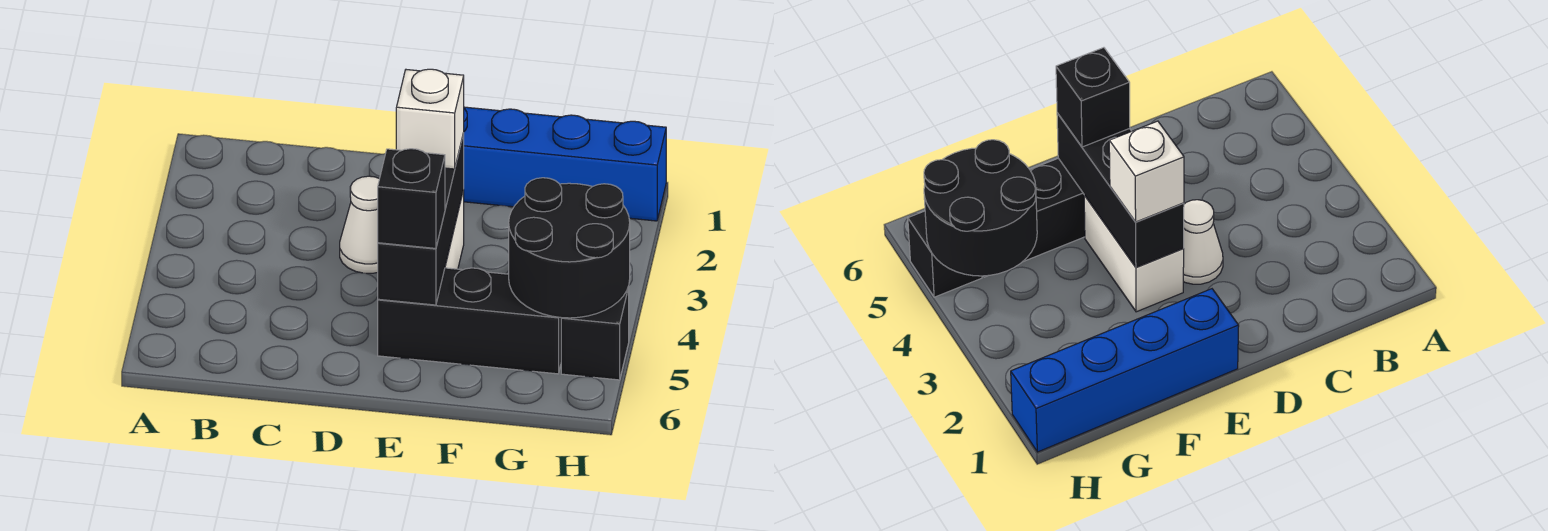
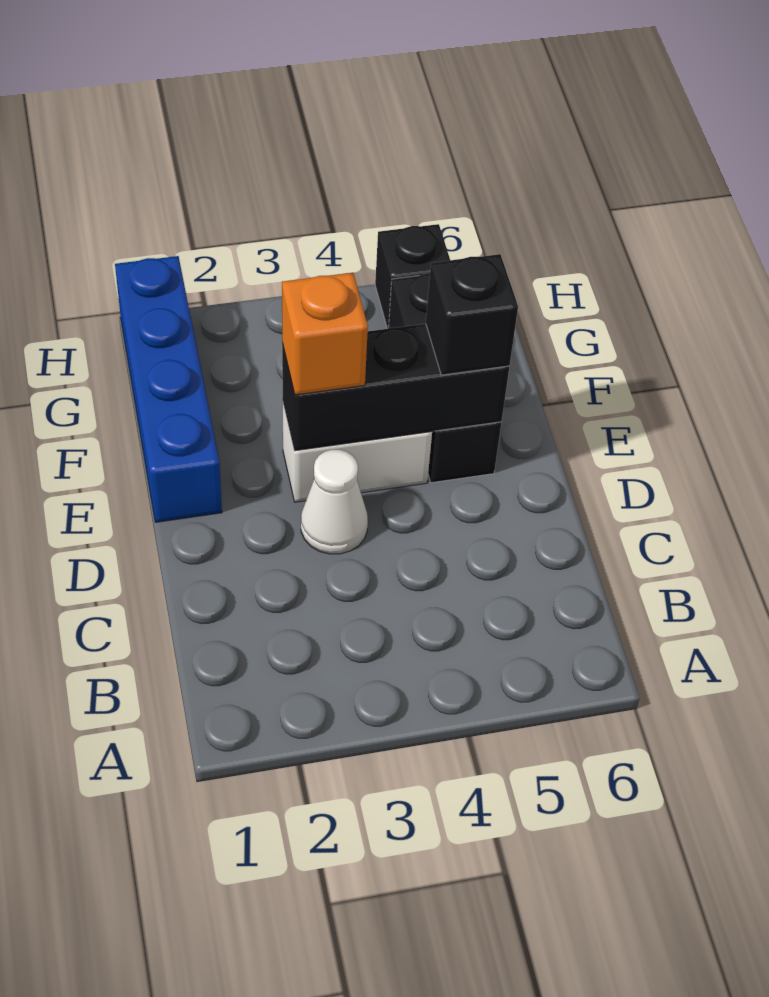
white 1x1 brick [396,69,464,169] -> orange 1x1 brick [282,273,368,395]
black 2x2 round brick [509,178,630,318] -> none

